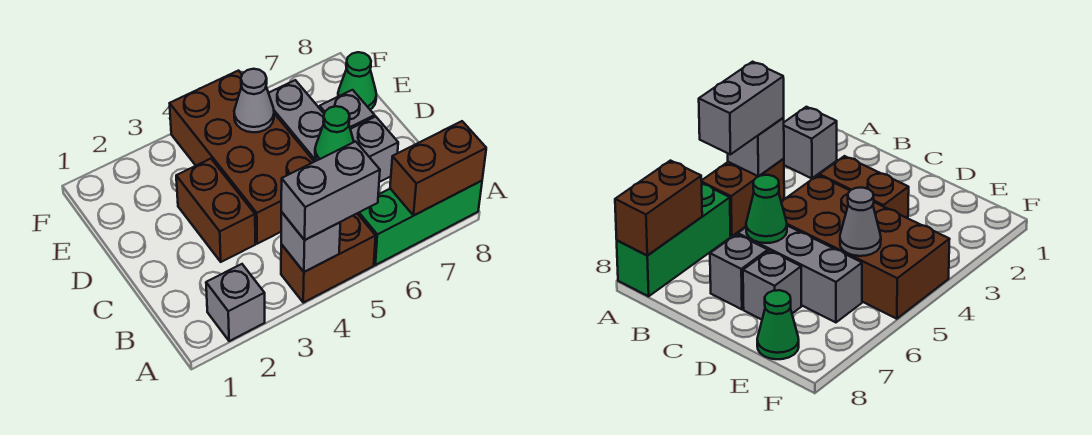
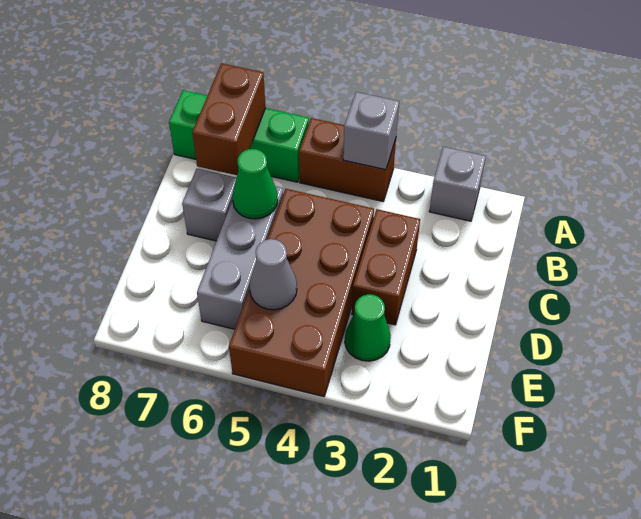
grey 1x2 brick [281,141,380,240] -> none
brown 1x2 brick [390,121,486,215] -> brown 1x2 brick turned to [192,63,266,175]
grey 1x1 brick [320,90,375,129] -> none
green 1x1 cone [338,52,376,110] -> green 1x1 cone moved to [345,294,391,361]

